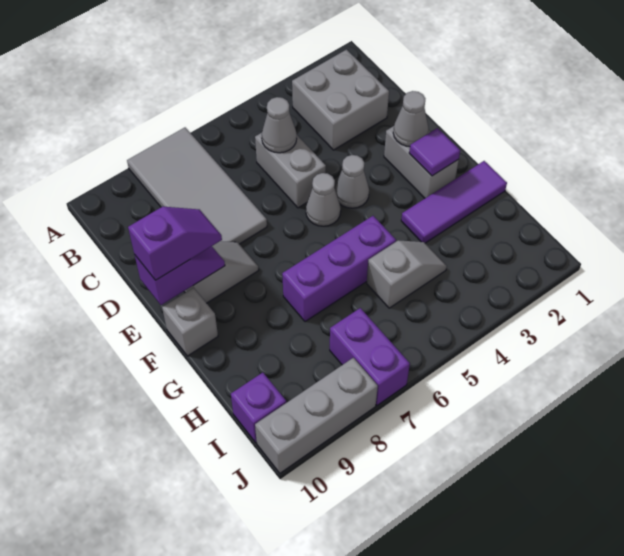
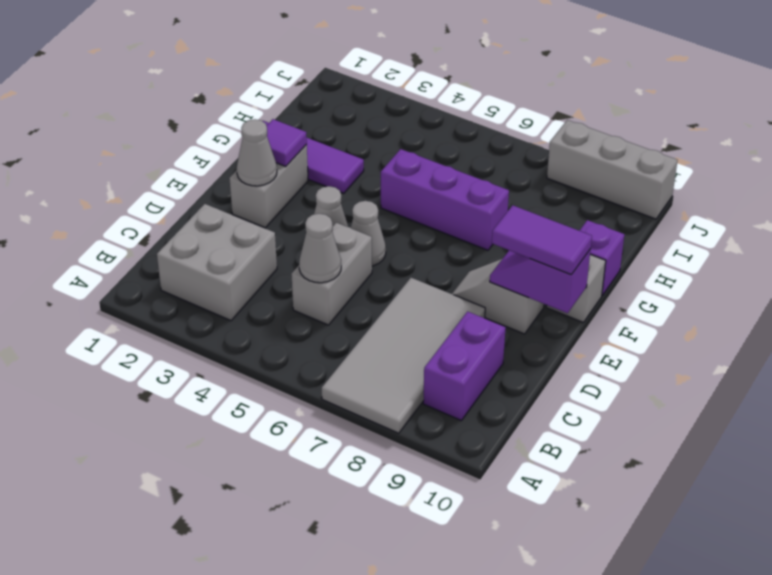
purple 1x2 slope [128,207,222,280] -> purple 1x2 tile [492,205,592,275]
grey 1x2 slope [367,240,447,308] -> none
purple 1x2 brick [330,308,410,405] -> purple 1x2 brick moved to [423,312,506,421]
purple 1x1 brick [231,373,286,443] -> purple 1x1 brick moved to [579,220,624,295]

